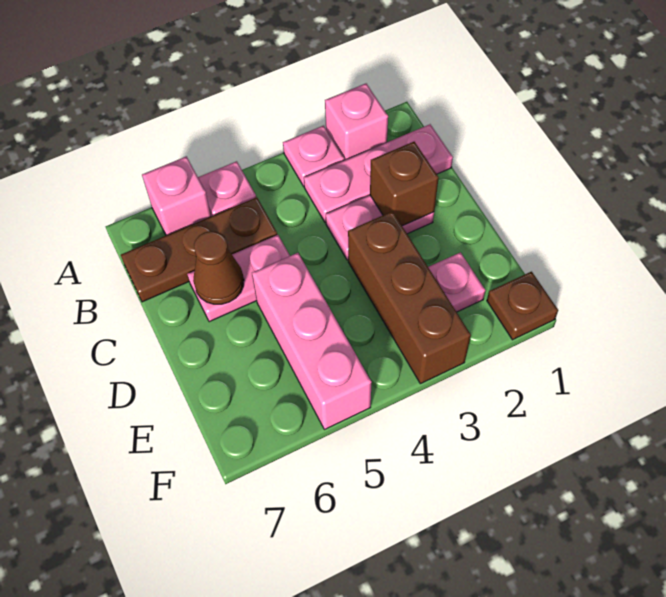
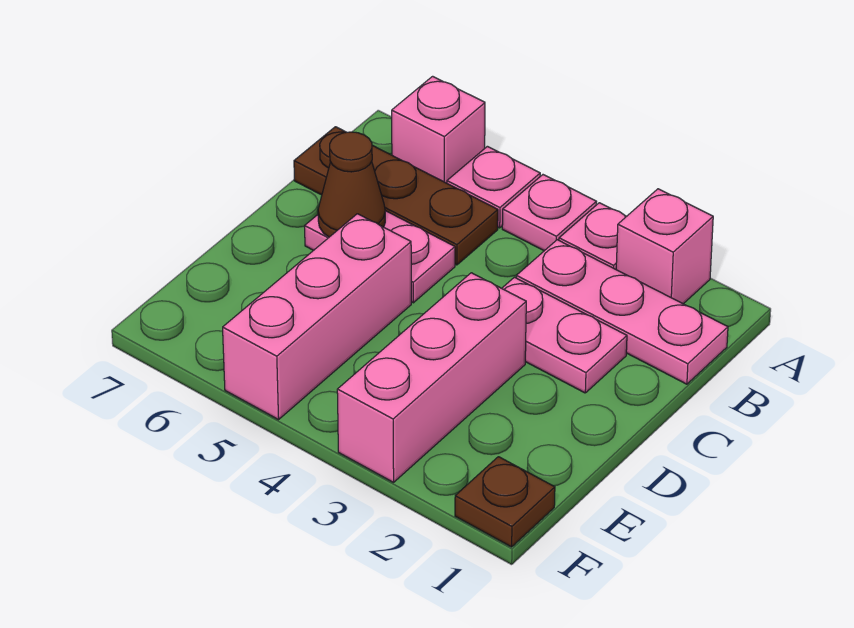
brown 1x1 brick [370,142,439,226] -> none
brown 1x3 brick [348,211,471,384] -> pink 1x3 brick [337,273,526,482]
pink 1x1 plate [428,252,485,312] -> pink 1x1 plate moved to [502,175,596,251]

